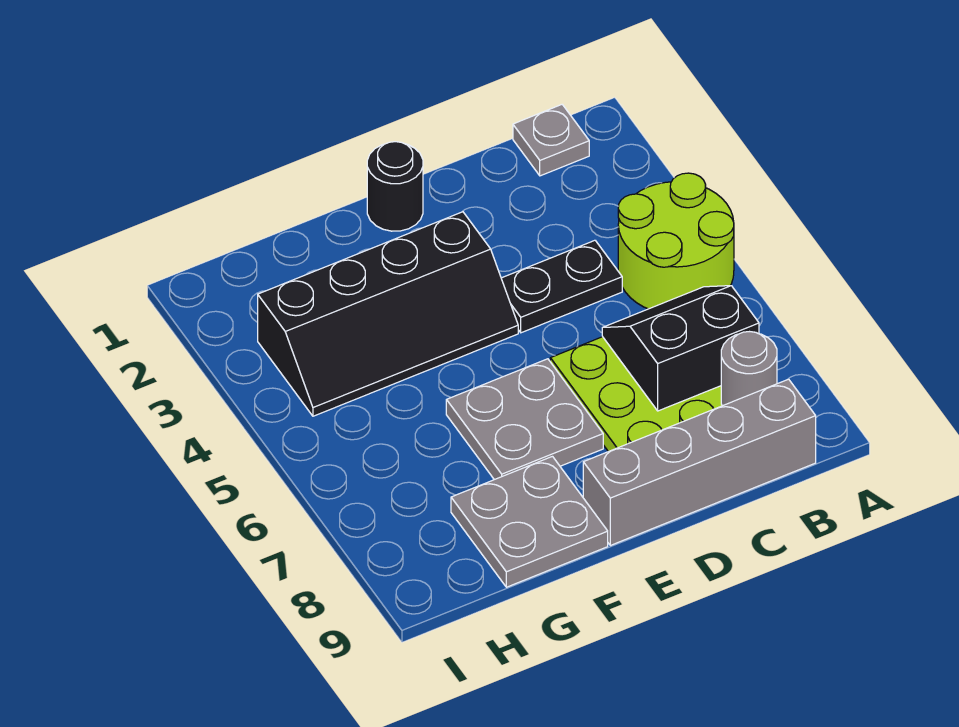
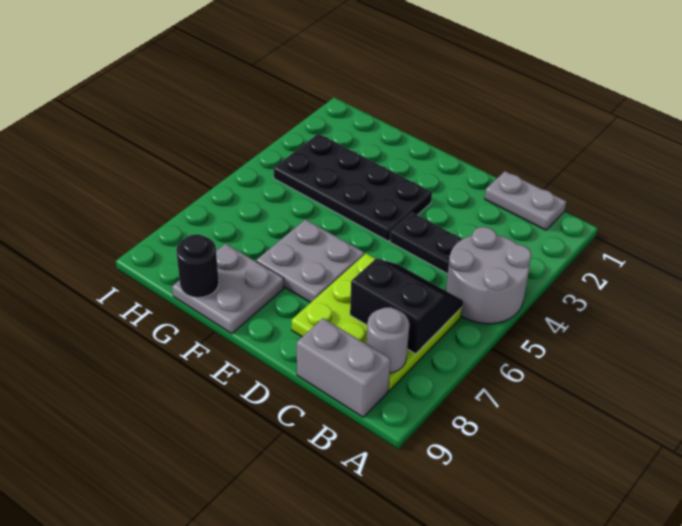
lime 2x2 round brick [618,173,734,309] -> grey 2x2 round brick [446,227,532,324]
grey 1x1 plate [513,105,589,176] -> grey 1x2 plate [485,171,566,230]
grey 1x4 brick [583,379,816,545] -> grey 1x2 brick [297,318,391,417]
black 1x1 round brick [367,142,423,231] -> black 1x1 round brick moved to [176,234,219,298]
black 2x4 slope [258,212,518,416] -> black 2x4 plate [274,134,432,241]

